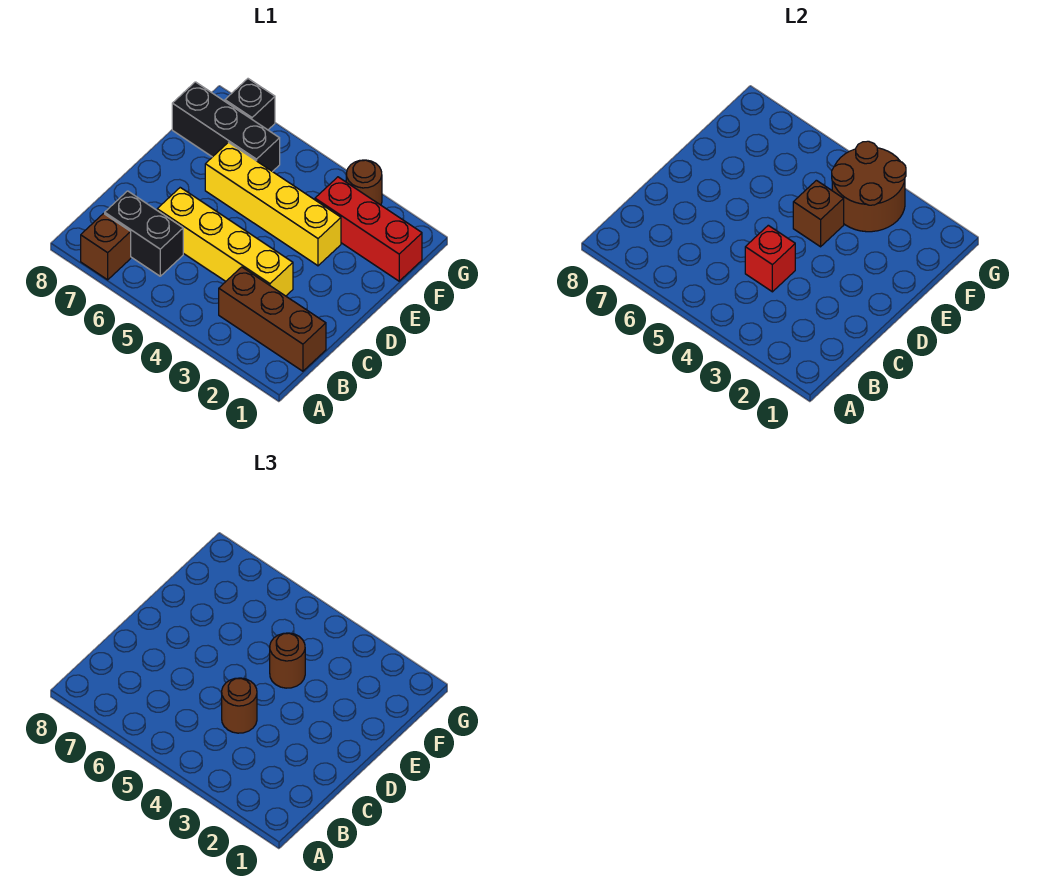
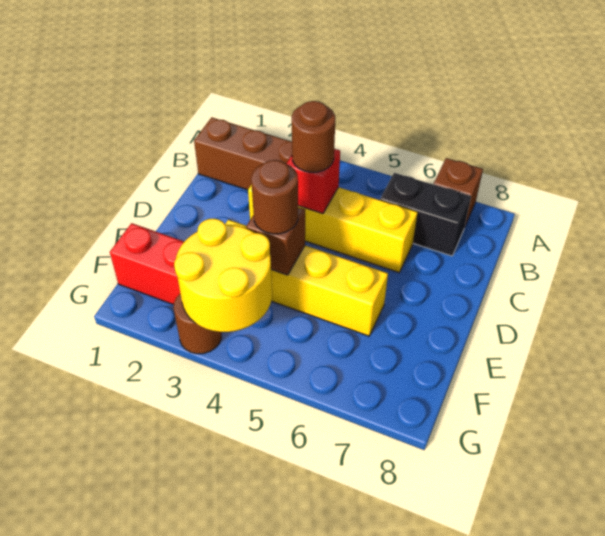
brown 2x2 round brick [832,141,906,232] -> yellow 2x2 round brick [174,219,272,332]
black 1x3 brick [172,82,280,172] -> none
black 1x1 brick [225,79,275,130] -> none

